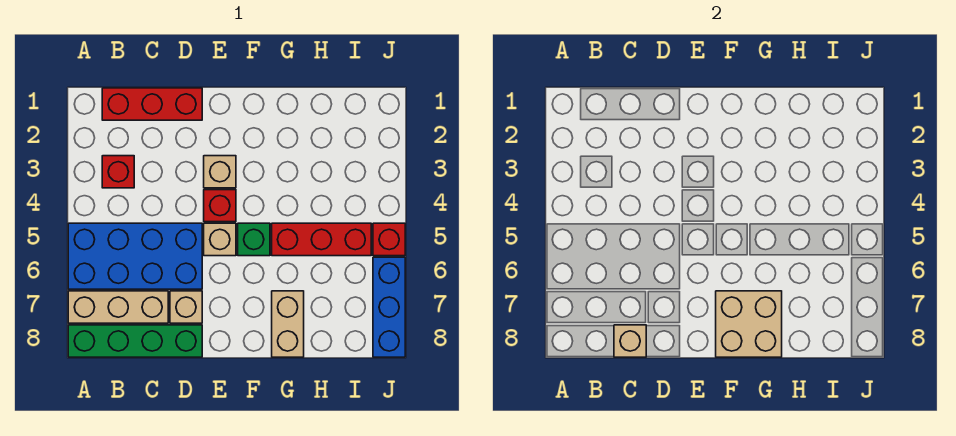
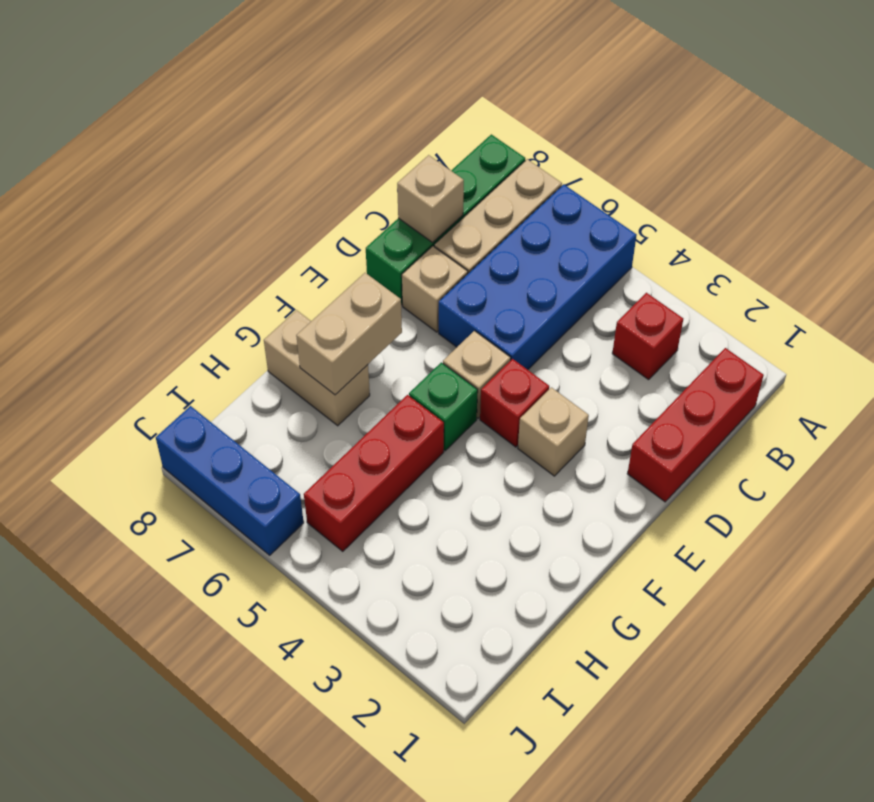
tan 2x2 brick [716,291,782,357] -> tan 1x2 brick [296,273,402,395]
red 1x1 brick [373,223,405,256] -> none

